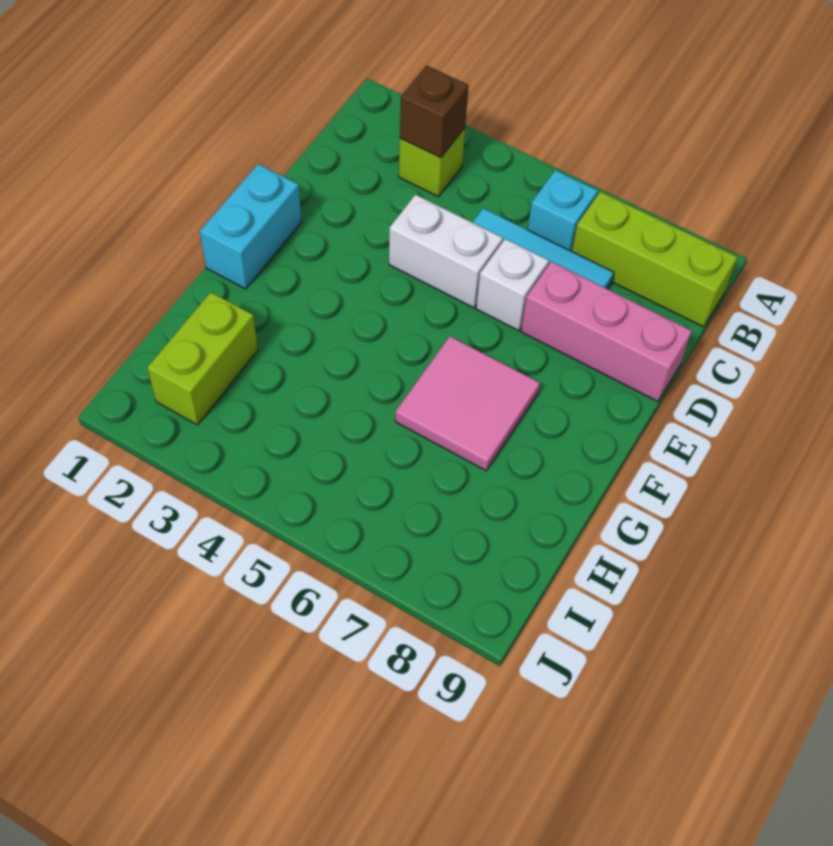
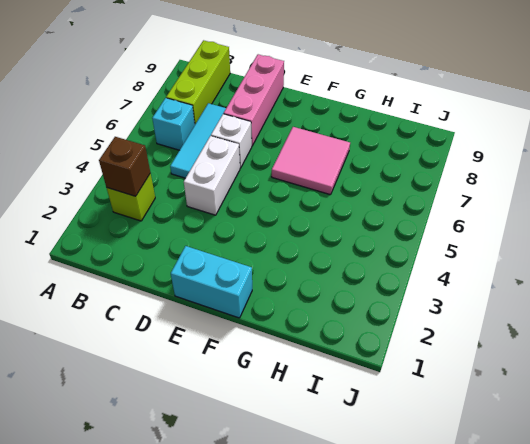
lime 1x2 brick [147,292,258,425] -> none

